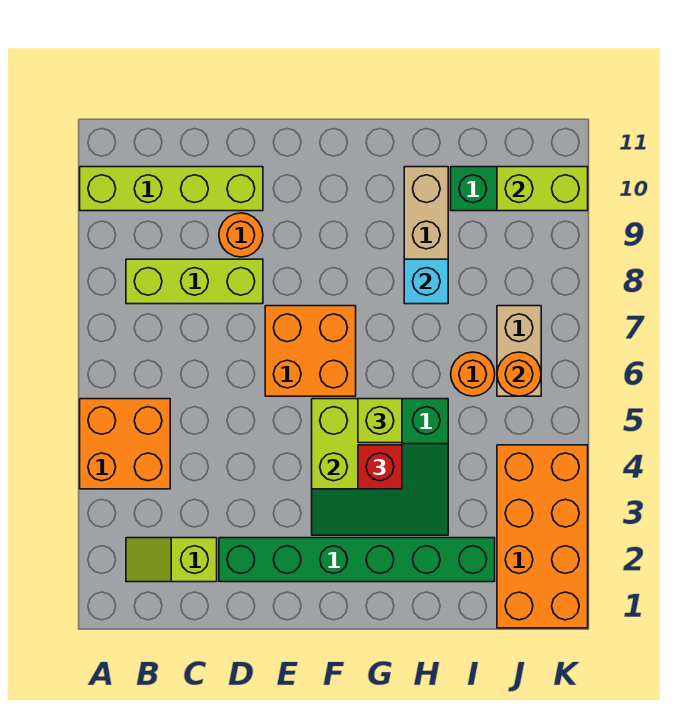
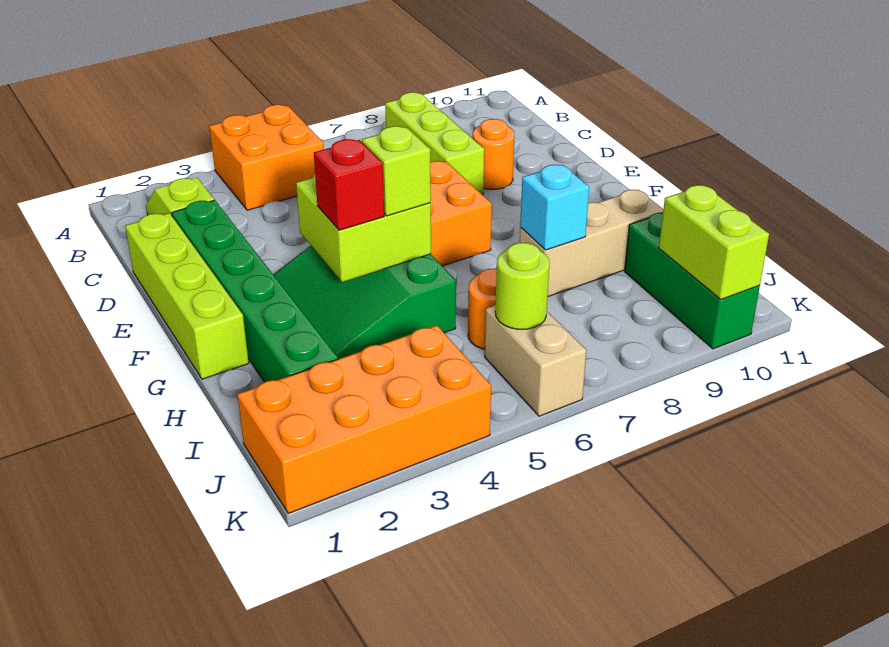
lime 1x4 brick [80,167,263,211] -> lime 1x4 brick moved to [125,213,249,379]
tan 1x2 brick [497,306,541,396] -> tan 1x2 brick turned to [485,305,587,416]
orange 1x1 round brick [497,352,541,396] -> lime 1x1 round brick [495,243,549,329]

